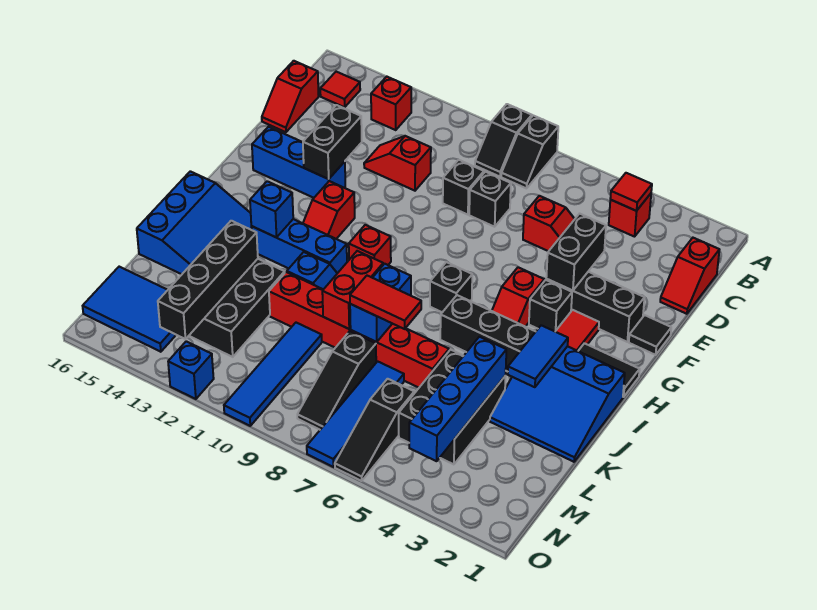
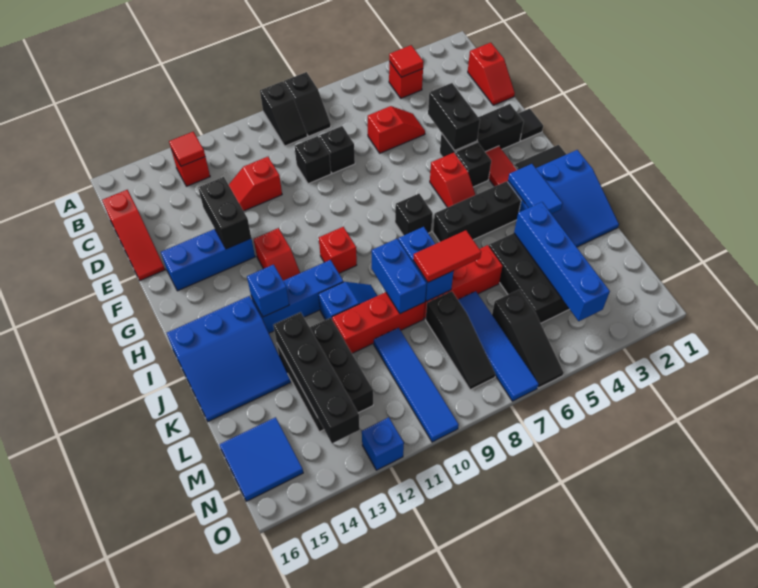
red 1x1 tile [320,72,360,107] -> red 1x1 tile moved to [169,132,205,166]
red 1x2 slope [262,61,319,132] -> red 1x3 slope [102,190,165,280]
blue 3x3 slope [137,171,252,274] -> blue 3x3 slope turned to [167,296,291,422]
red 1x2 brick [322,251,383,329] -> blue 1x2 brick [372,239,426,314]
blue 2x3 tile [83,267,176,352] -> blue 2x2 tile [219,417,303,501]

